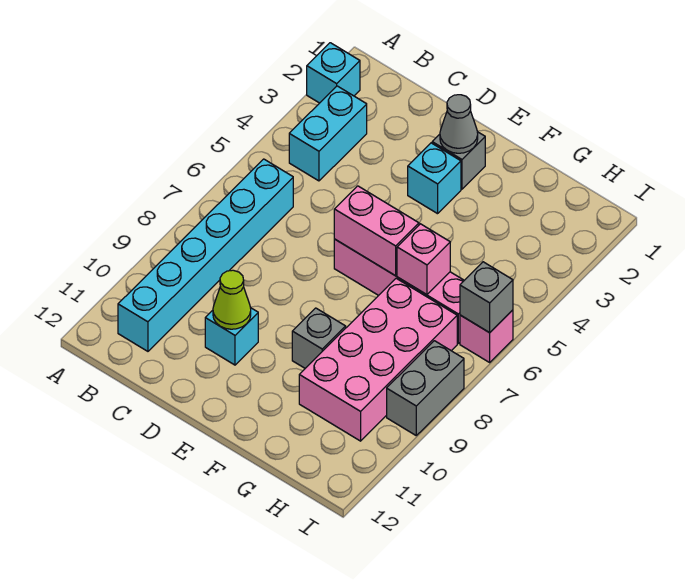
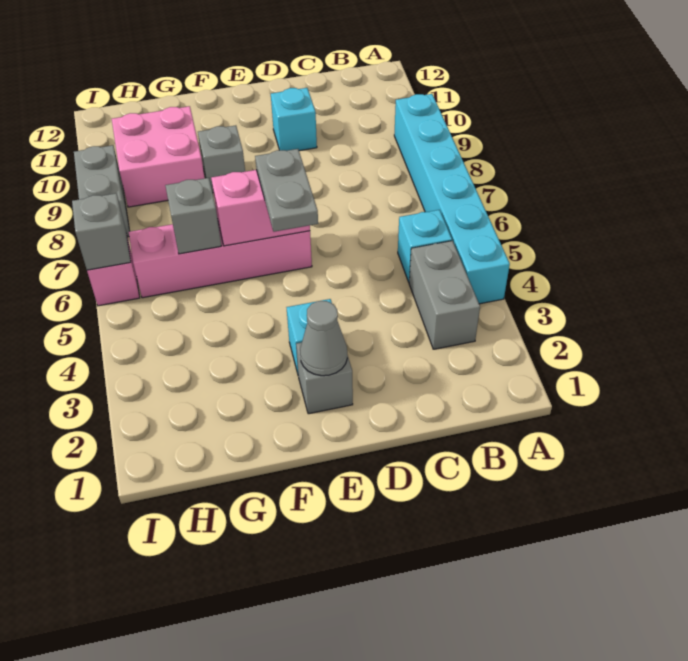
cyan 1x1 brick [307,43,360,103] -> cyan 1x1 brick moved to [398,210,452,282]
cyan 1x2 brick [289,86,367,181] -> grey 1x2 brick [409,241,480,349]
cyan 1x6 brick [118,159,293,351] -> cyan 1x6 brick moved to [394,94,510,304]
lime 1x1 cone [213,270,251,329] -> none
none -> grey 1x2 plate [255,149,318,232]
pink 1x1 brick [397,224,450,295] -> grey 1x1 brick [165,178,221,254]
pink 2x4 brick [299,278,457,441] -> pink 2x2 brick [112,106,205,207]

